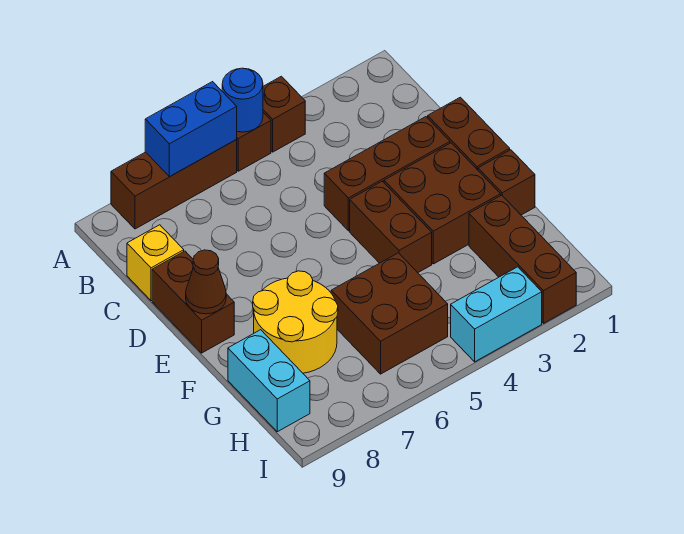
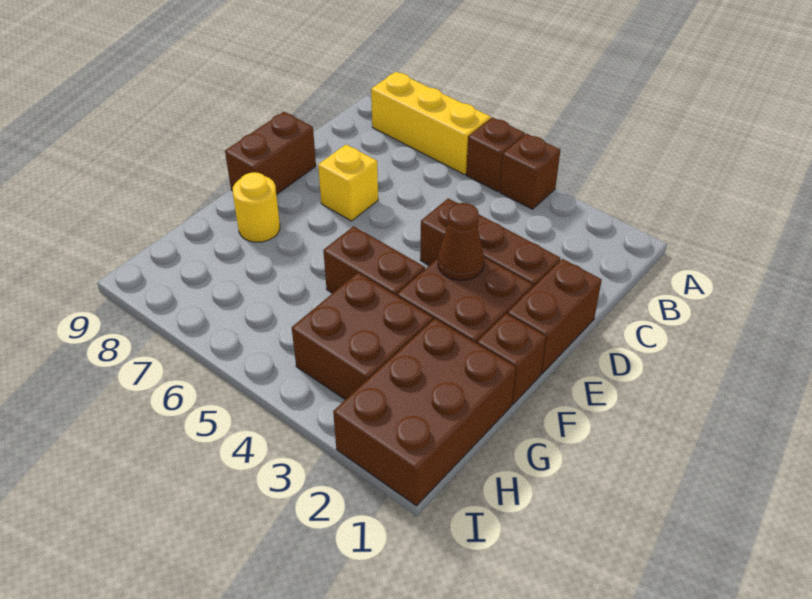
blue 1x1 round brick [222,68,263,132] -> none
brown 1x3 brick [111,140,237,229] -> yellow 1x3 brick [371,72,491,175]
blue 1x2 brick [145,82,237,177] -> none
yellow 1x1 brick [127,225,184,301] -> yellow 1x1 brick moved to [318,145,378,221]
brown 1x2 brick [350,181,432,273] -> brown 1x2 brick turned to [323,226,425,296]
brown 1x1 cone [186,250,226,314] -> brown 1x1 cone moved to [438,203,484,280]
yellow 2x2 round brick [253,271,338,373] -> yellow 1x1 round brick [233,172,280,242]
brown 1x3 brick [469,195,576,323] -> brown 2x3 brick [333,318,516,506]
brown 2x2 brick [331,253,448,374] -> brown 2x2 brick moved to [292,273,433,400]
cyan 1x2 brick [228,330,310,432] -> none
cyan 1x2 brick [451,267,542,362] -> none

